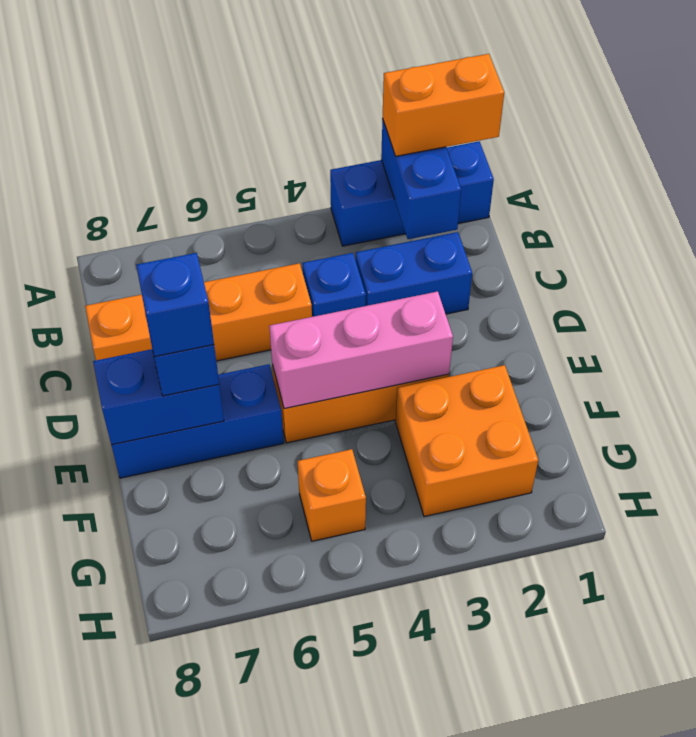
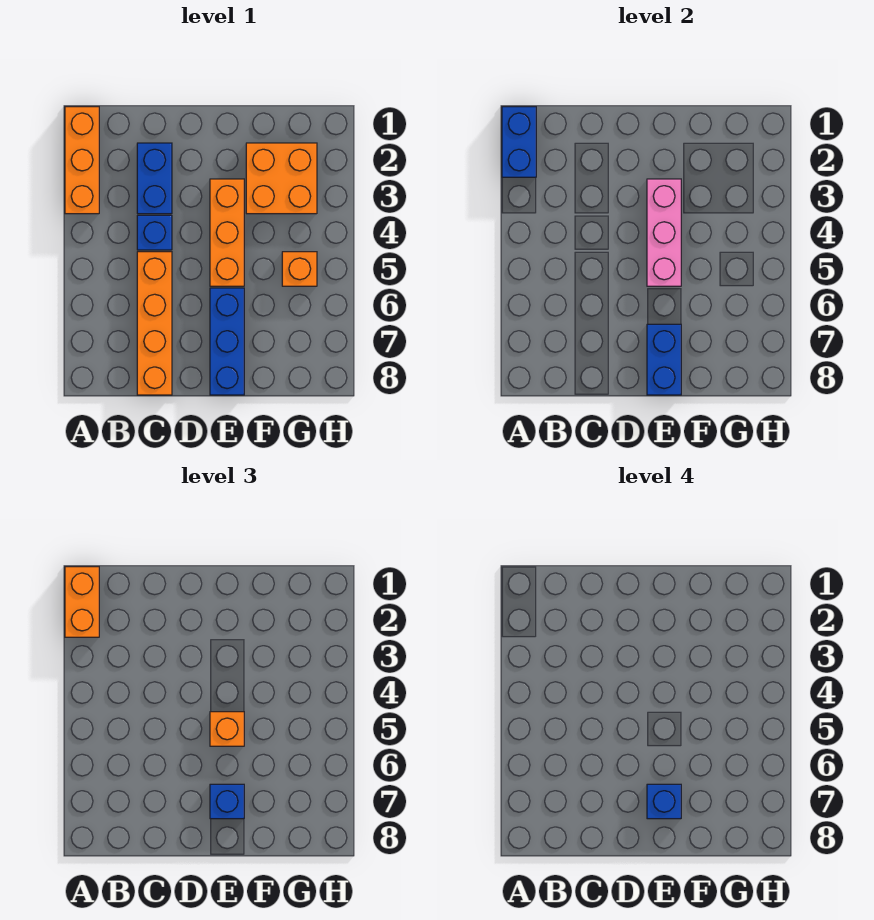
blue 1x3 brick [330,141,494,246] -> orange 1x3 brick [65,107,99,214]
blue 1x2 brick [381,118,461,239] -> blue 1x2 brick turned to [502,107,536,177]
none -> orange 1x1 brick [210,712,244,746]

